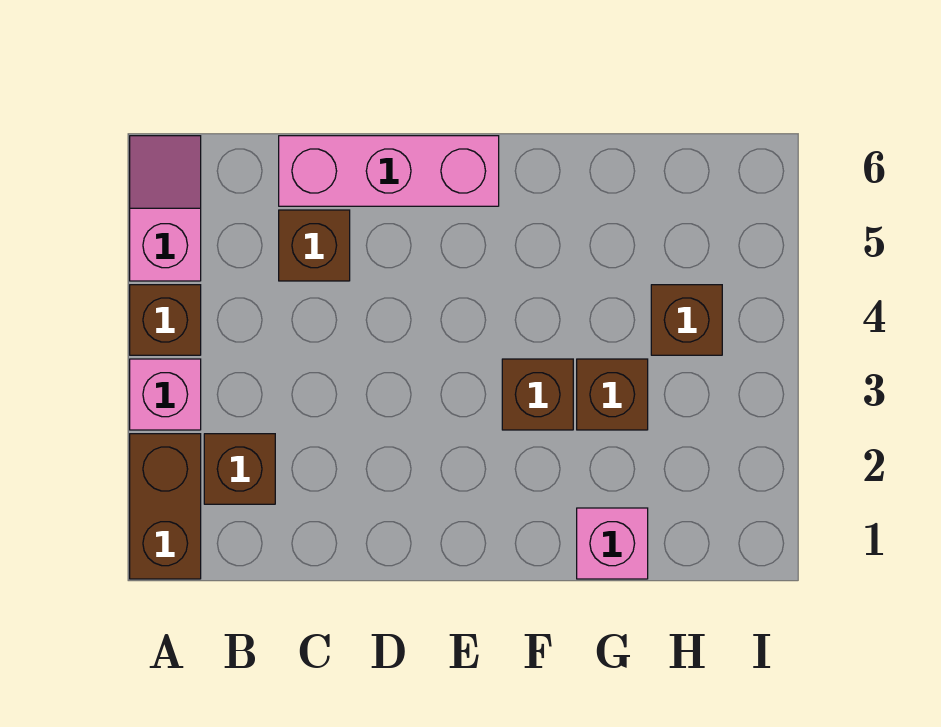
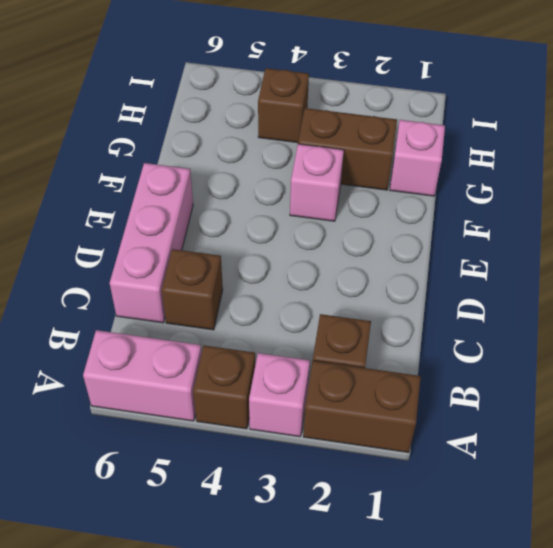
pink 1x2 slope [130,136,201,281] -> pink 1x2 brick [83,330,202,421]
brown 1x1 brick [502,359,573,430] -> pink 1x1 brick [290,144,344,221]
brown 1x1 brick [577,359,648,430] -> brown 1x2 brick [298,108,397,190]

